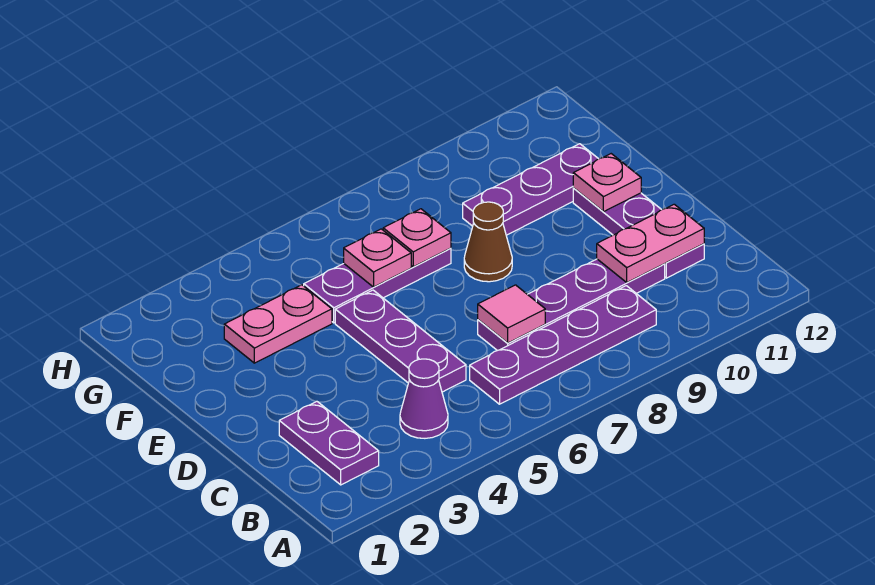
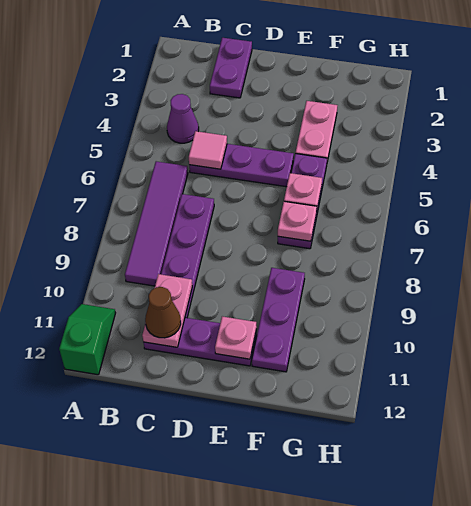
none -> green 1x2 slope [59,304,115,375]
purple 1x2 plate [279,401,379,485] -> purple 1x2 plate turned to [210,38,252,98]
purple 1x4 plate [470,286,656,404] -> purple 1x4 tile [125,161,188,286]
pink 1x1 tile [478,285,545,343] -> pink 1x1 tile moved to [189,131,227,169]
brown 1x1 cone [464,202,512,282] -> brown 1x1 cone moved to [145,287,181,338]

